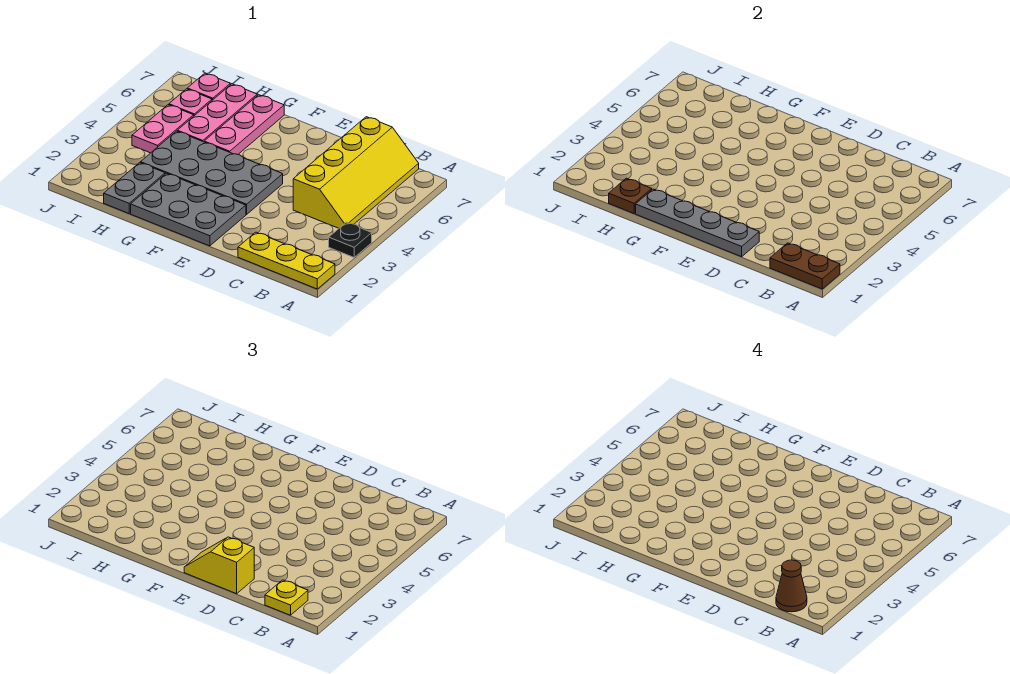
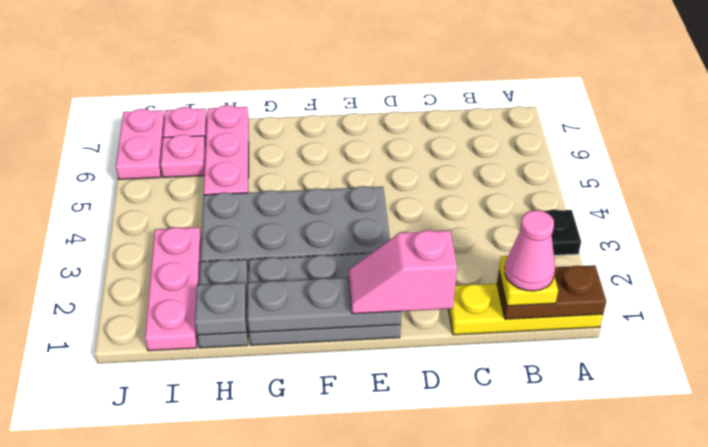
brown 1x1 cone [776,560,807,612] -> pink 1x1 cone [505,210,555,291]
yellow 2x4 slope [293,117,419,228] -> none
grey 1x4 plate [636,189,759,257] -> grey 1x3 plate [247,277,401,332]
yellow 1x2 slope [184,537,254,594] -> pink 1x2 slope [349,230,457,314]
pink 1x3 plate [204,95,284,154] -> pink 1x3 plate moved to [145,227,202,351]
brown 1x1 plate [609,178,652,213] -> grey 1x1 plate [195,283,247,335]
pink 1x2 plate [132,105,194,153] -> pink 1x2 plate moved to [116,109,165,179]

